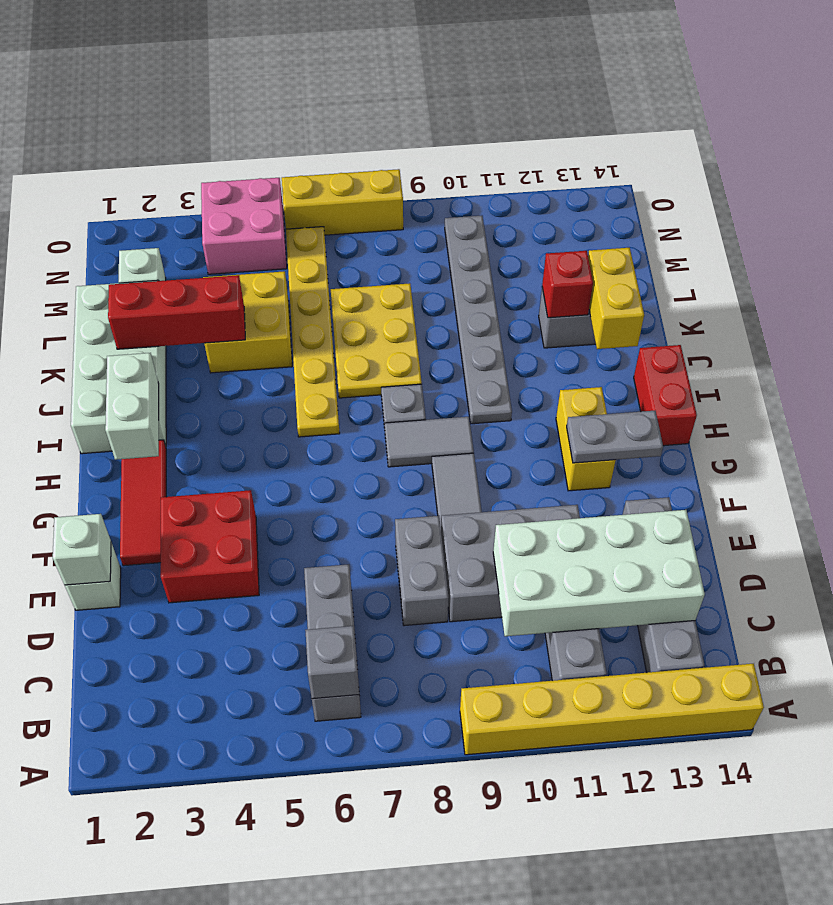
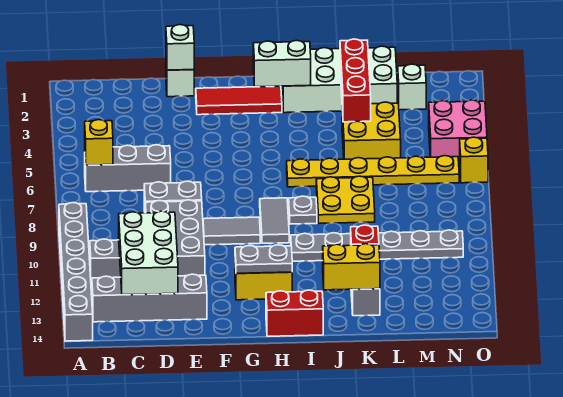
yellow 1x6 brick [460,664,764,755] -> grey 1x6 brick [59,203,93,341]
grey 1x1 brick [305,626,359,699] -> yellow 1x1 brick [85,120,113,165]
white 2x4 brick [493,510,705,636] -> white 2x3 brick [119,211,178,295]
red 2x2 brick [161,490,259,603] -> none
grey 1x2 plate [567,411,663,463] -> grey 1x2 plate turned to [235,245,292,273]
yellow 2x3 plate [331,283,422,398] -> yellow 2x2 plate [316,176,375,223]
yellow 1x3 brick [282,169,403,235] -> yellow 1x1 brick [460,137,488,183]

